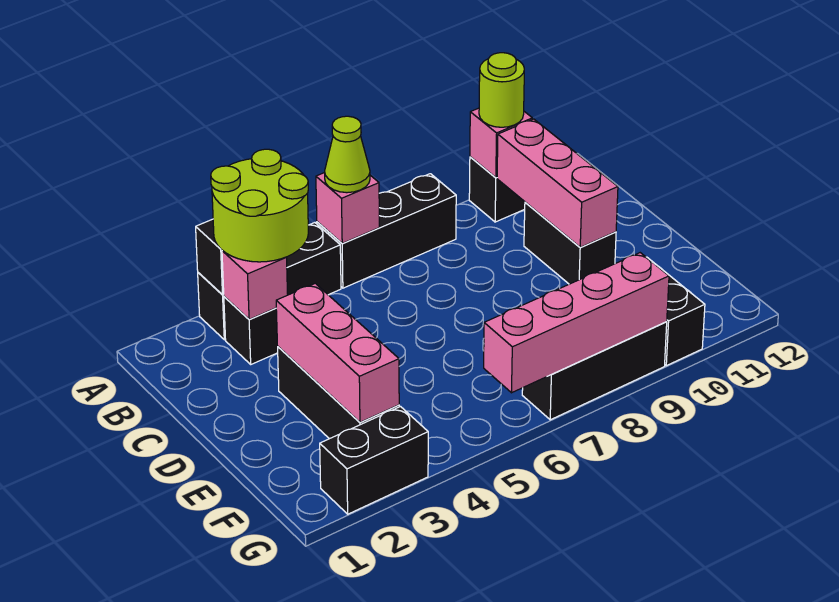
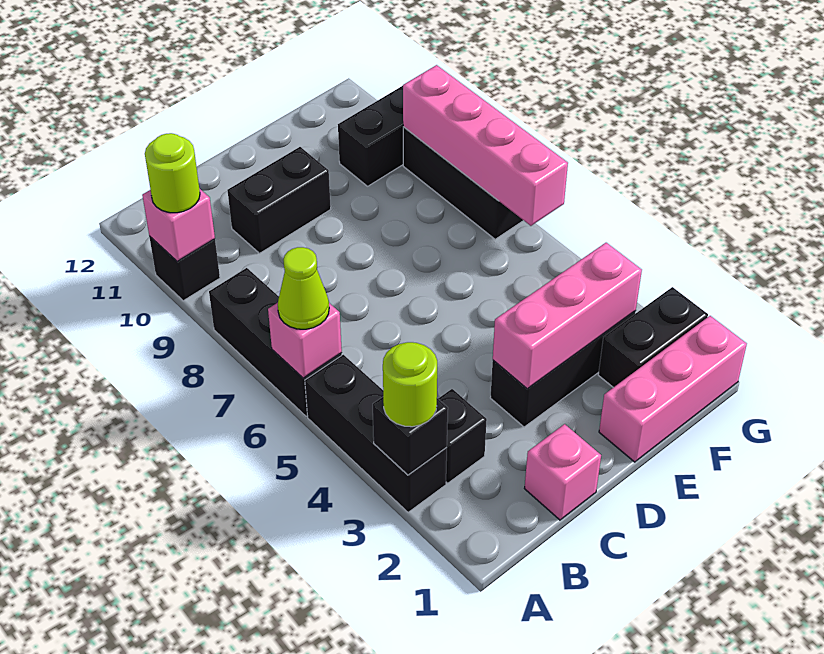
lime 2x2 round brick [211,149,308,262] -> lime 1x1 round brick [383,342,437,427]
pink 1x1 brick [222,251,288,319] -> pink 1x1 brick moved to [524,424,601,520]
pink 1x3 brick [497,119,618,247] -> pink 1x3 brick moved to [599,316,747,462]
black 1x2 brick [320,407,428,514] -> black 1x2 brick turned to [598,287,708,388]

